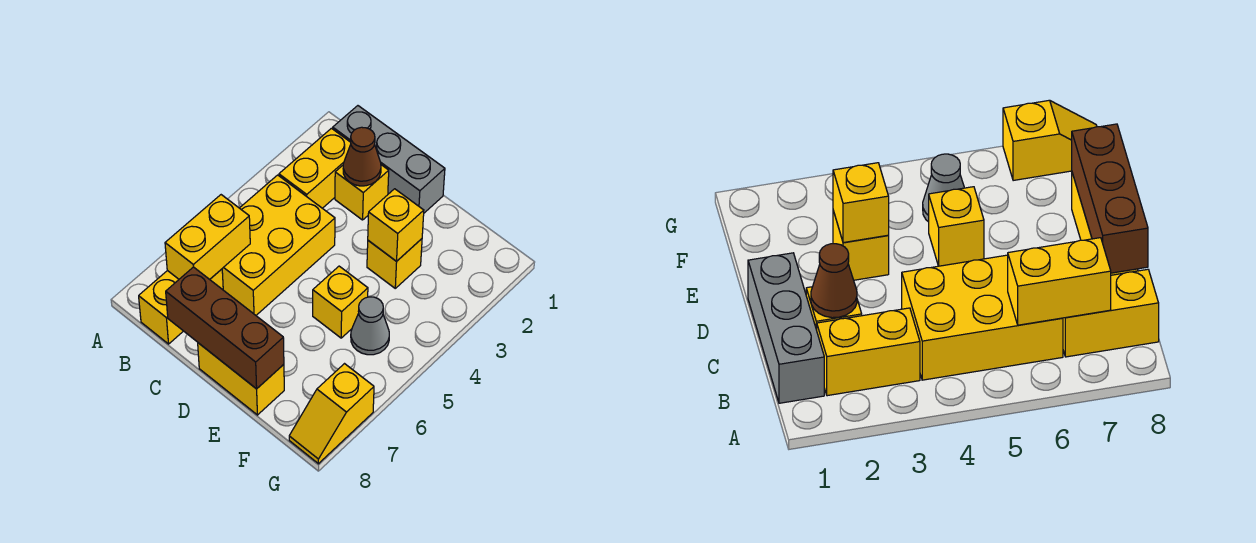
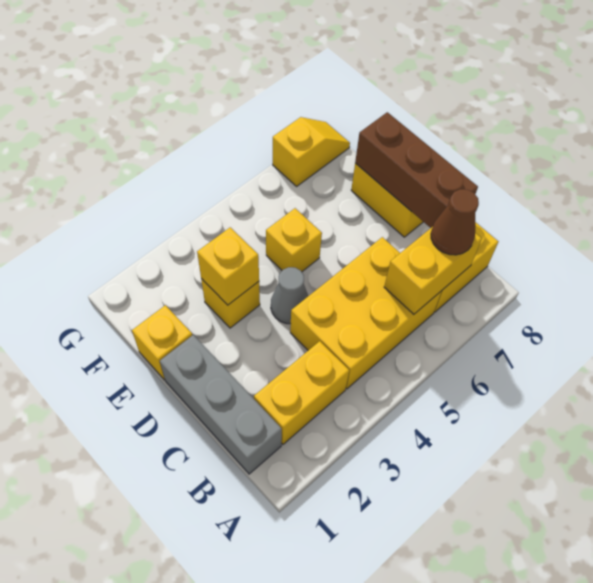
yellow 1x1 brick [335,165,389,220] -> yellow 1x1 brick moved to [132,305,192,380]
brown 1x1 cone [343,127,381,186] -> brown 1x1 cone moved to [431,189,479,255]
grey 1x1 cone [351,297,389,355] -> grey 1x1 cone moved to [271,267,308,324]

